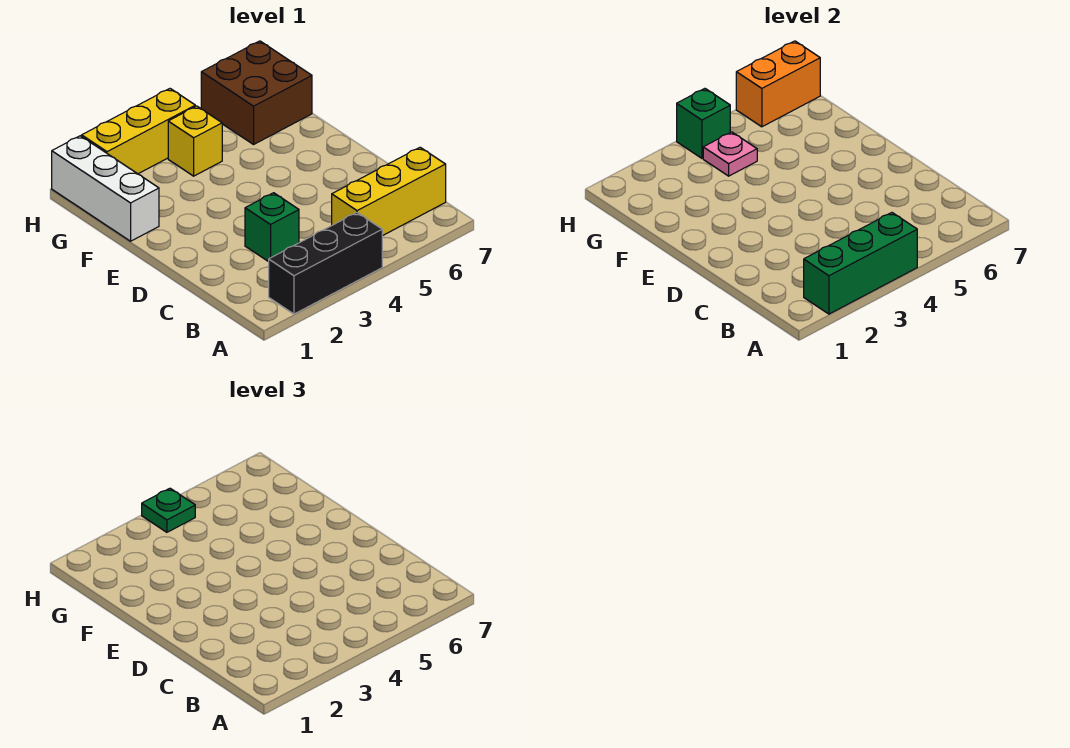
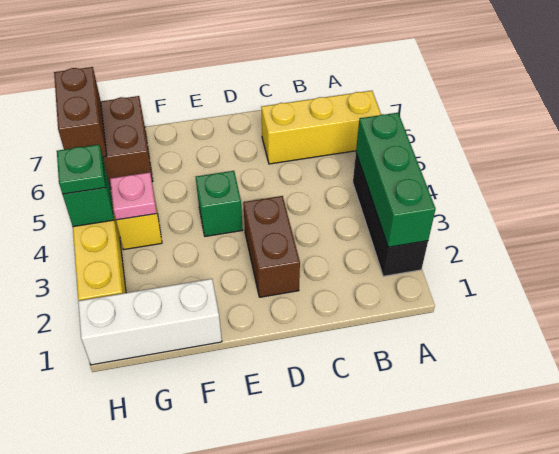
yellow 1x3 brick [332,147,446,236] -> yellow 1x3 brick turned to [261,91,381,164]
green 1x1 brick [245,193,299,262] -> green 1x1 brick moved to [196,171,243,236]
none -> brown 1x2 brick [243,196,300,297]
orange 1x2 brick [736,41,820,127] -> brown 1x2 brick [54,67,107,157]

